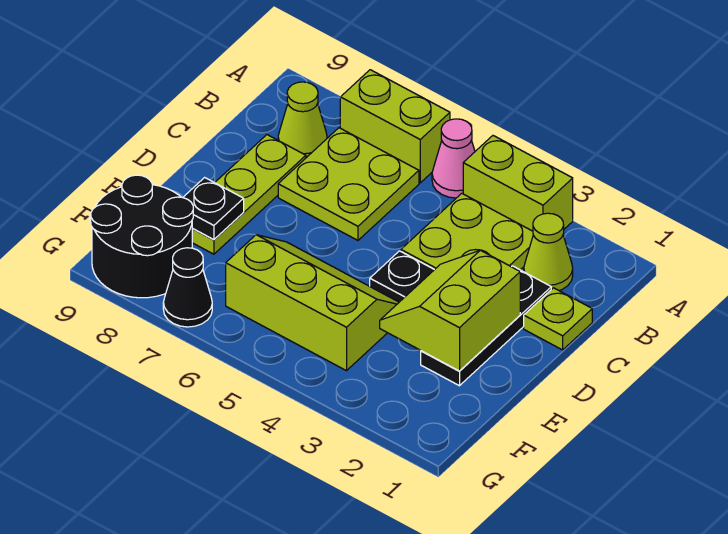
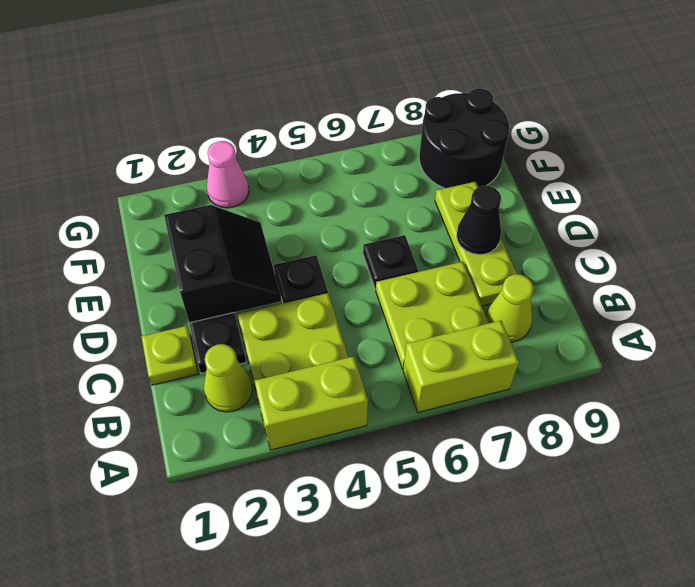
pink 1x1 cone [432,119,475,198] -> pink 1x1 cone moved to [207,141,249,208]
lime 2x2 slope [380,250,520,371] -> black 2x2 slope [164,205,281,323]
lime 2x3 slope [226,235,399,371] -> none
black 1x1 plate [183,178,244,240] -> black 1x1 plate moved to [363,235,418,290]
black 1x1 cone [163,248,212,327] -> black 1x1 cone moved to [456,186,501,255]

